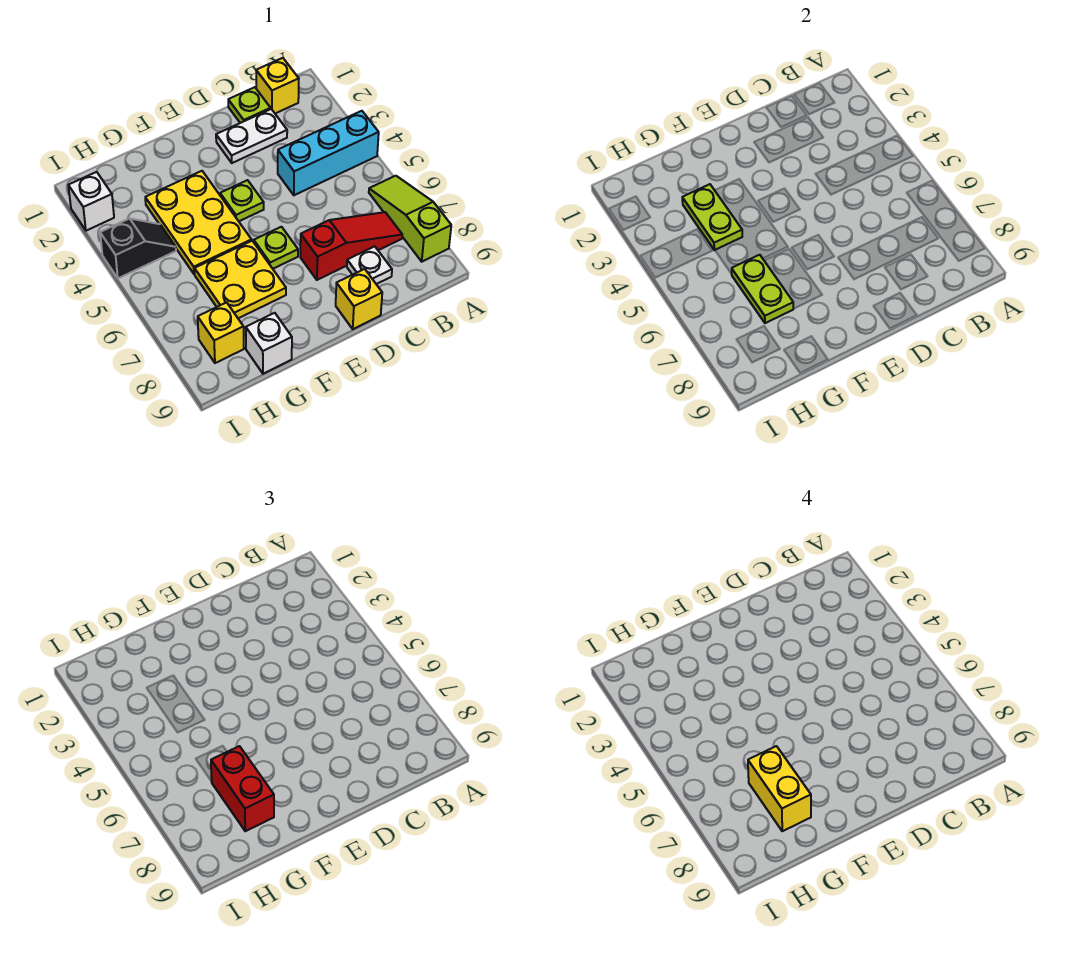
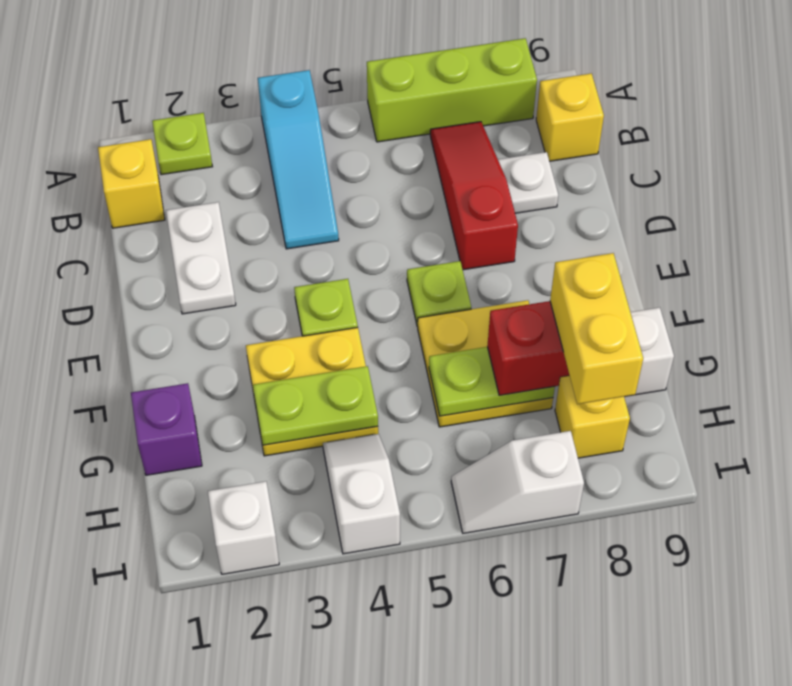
cyan 1x3 brick [278,111,379,195] -> cyan 1x3 slope [258,70,339,249]
lime 1x3 slope [369,176,451,262] -> lime 1x3 brick [367,38,537,142]
lime 1x1 plate [228,87,271,123] -> lime 1x1 plate moved to [152,113,212,175]
yellow 1x1 brick [336,269,382,329] -> yellow 1x1 brick moved to [536,73,604,161]
yellow 2x3 plate [145,171,252,274] -> yellow 2x2 plate [246,327,378,456]
none -> purple 1x1 brick [131,383,202,475]
yellow 1x2 brick [748,746,811,831] -> yellow 1x2 brick turned to [550,253,643,404]
black 1x2 slope [100,219,176,278] -> white 1x2 slope [323,434,400,554]
none -> white 1x2 slope [451,431,584,533]

